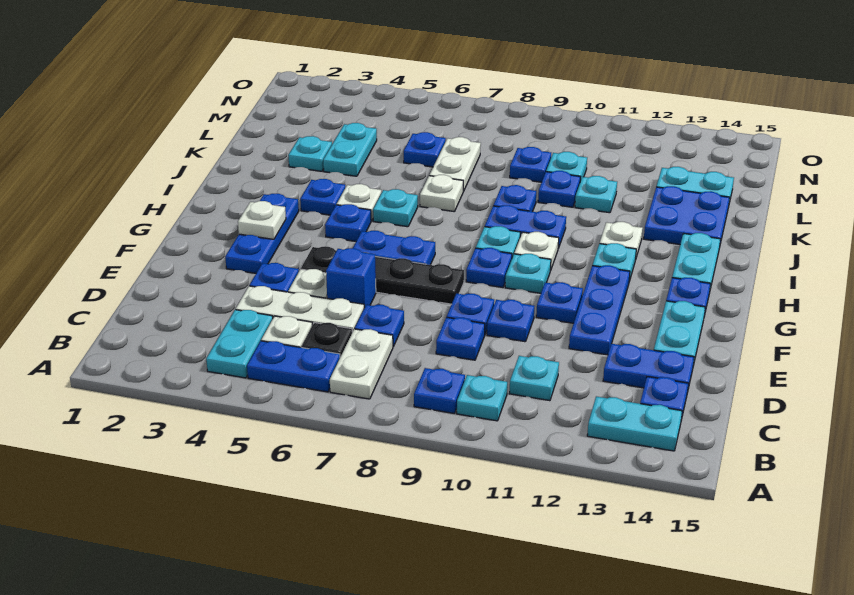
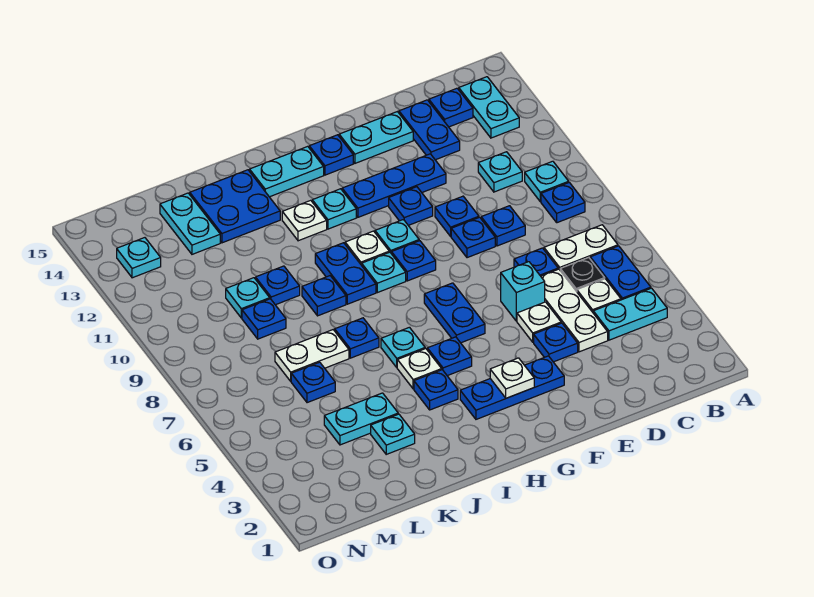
blue 1x1 brick [326,248,376,308] -> cyan 1x1 brick [501,262,545,321]
black 1x4 plate [301,247,464,304] -> none
white 1x1 plate [420,175,463,212] -> blue 1x1 plate [335,318,379,358]
cyan 1x1 plate [575,176,617,213] -> cyan 1x1 plate moved to [117,238,161,278]

